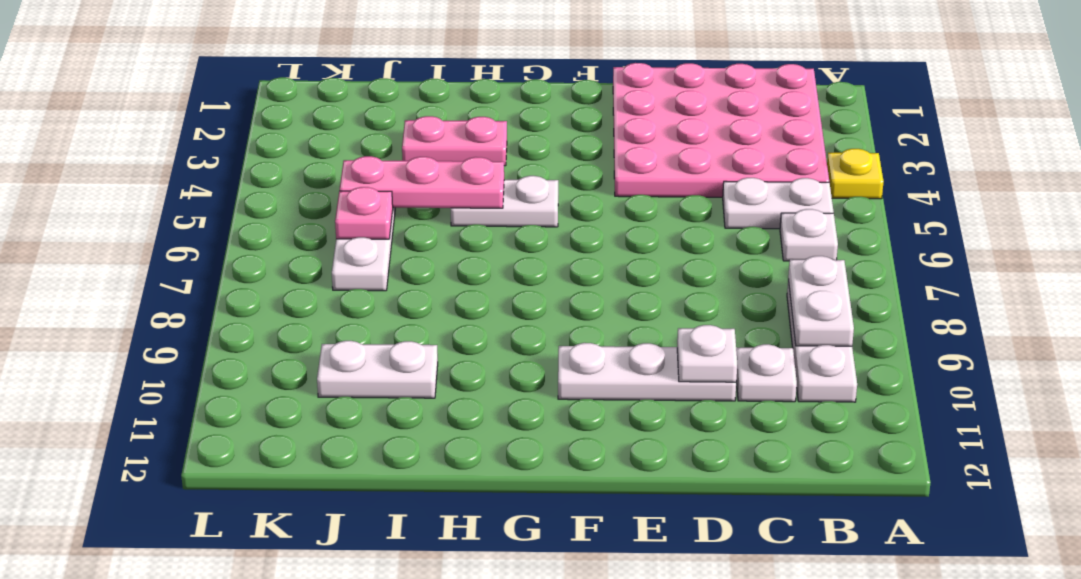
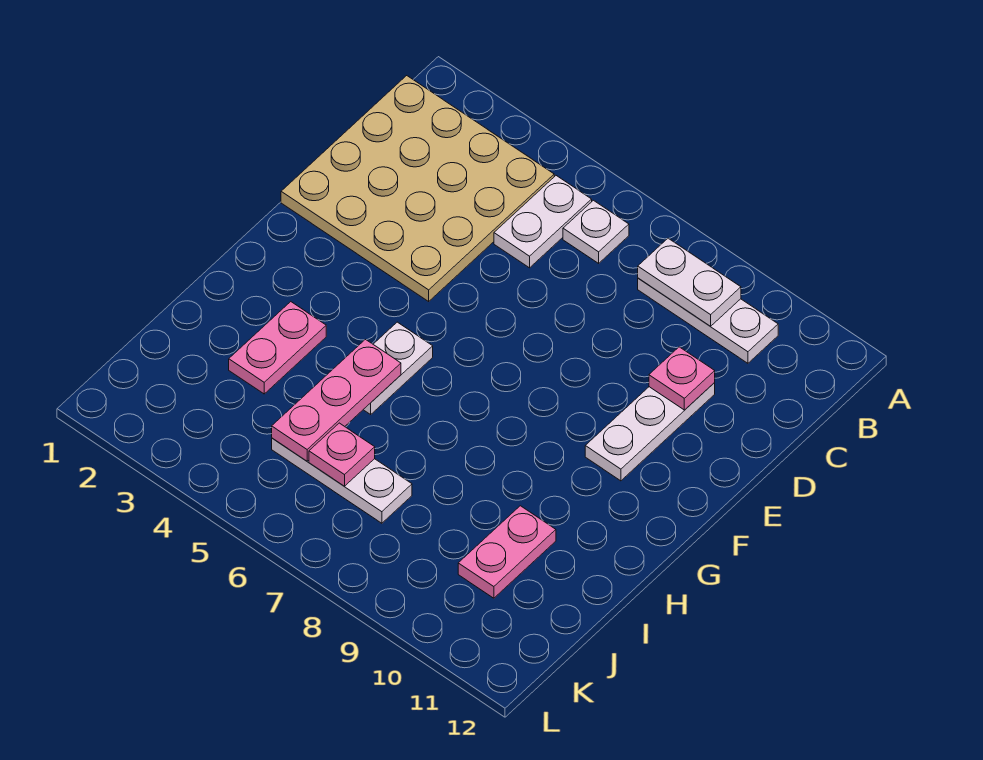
yellow 1x1 plate [827,149,884,199] -> none
pink 4x4 plate [613,63,829,197] -> tan 4x4 plate [281,76,554,301]
white 1x1 plate [736,344,797,402] -> none
white 1x1 plate [677,325,737,382] -> pink 1x1 plate [649,347,715,410]
white 1x2 plate [317,341,438,398] -> pink 1x2 plate [458,506,556,598]

